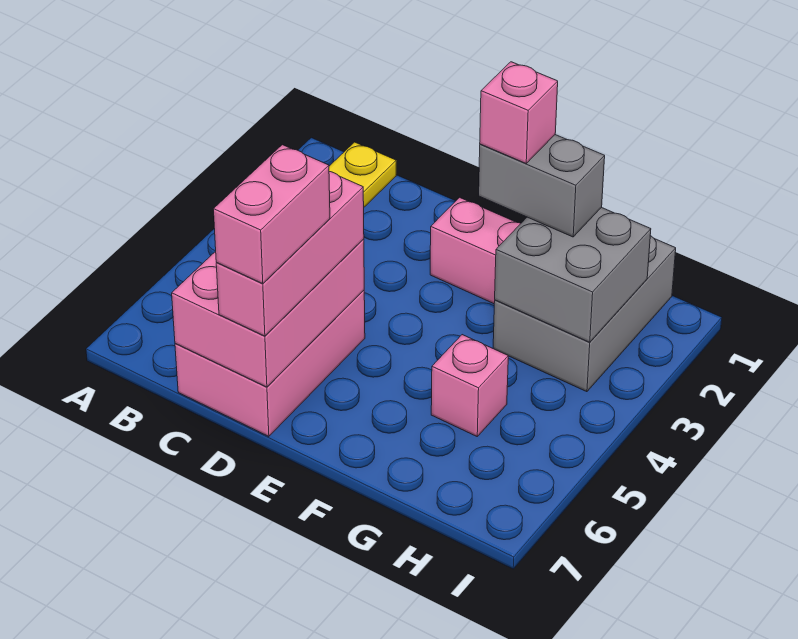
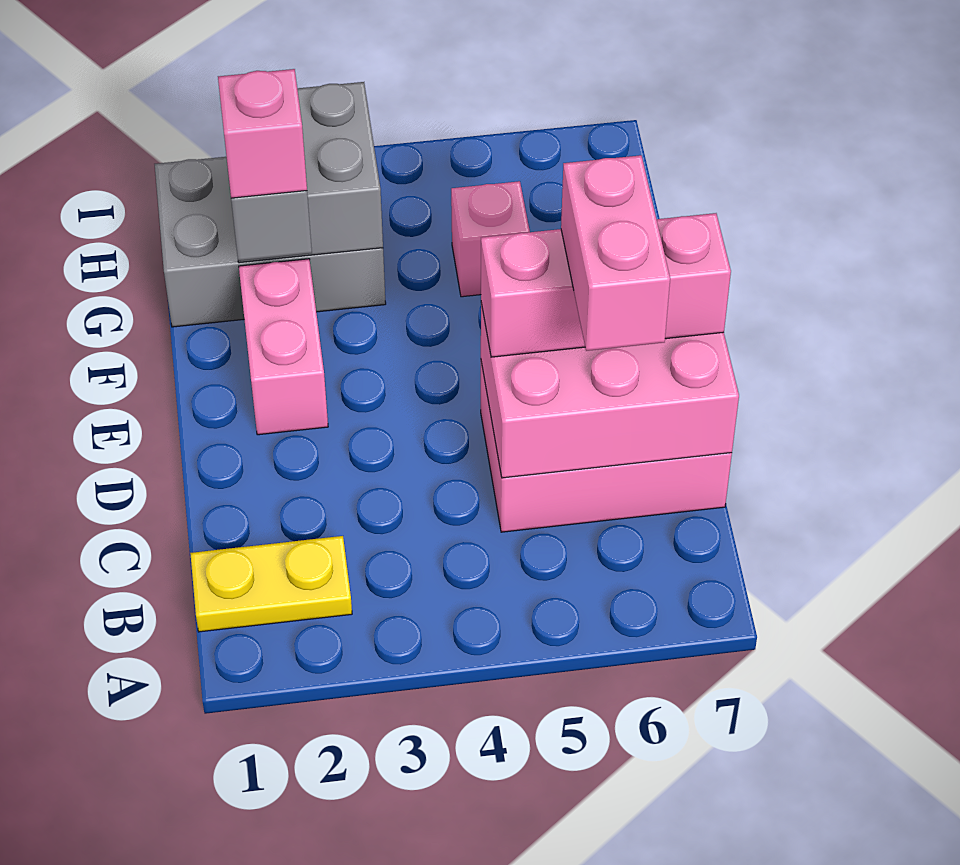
pink 1x2 brick [214,145,330,284] -> pink 1x2 brick turned to [561,155,670,351]

